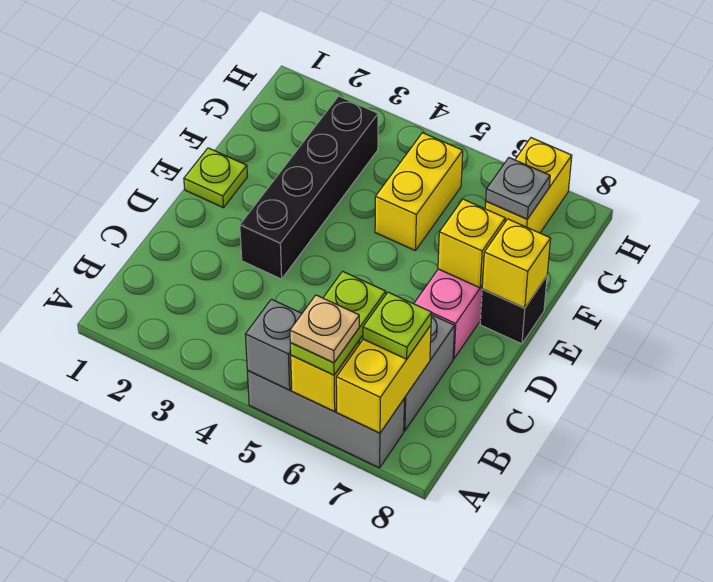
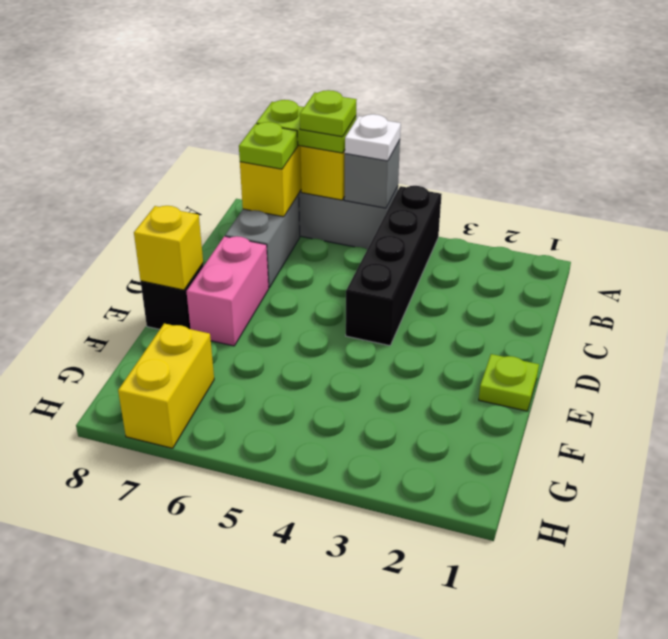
none -> white 1x1 plate [345,114,401,161]
lime 1x2 plate [290,271,386,375] -> lime 1x2 plate turned to [256,100,356,153]
tan 1x1 plate [290,295,359,363] -> lime 1x1 plate [300,90,357,137]
black 1x4 brick [240,96,378,279] -> black 1x4 brick moved to [346,186,442,346]
yellow 1x1 brick [438,199,505,288] -> none
yellow 1x2 brick [375,133,463,250] -> none
grey 1x1 plate [486,158,550,219] -> none

